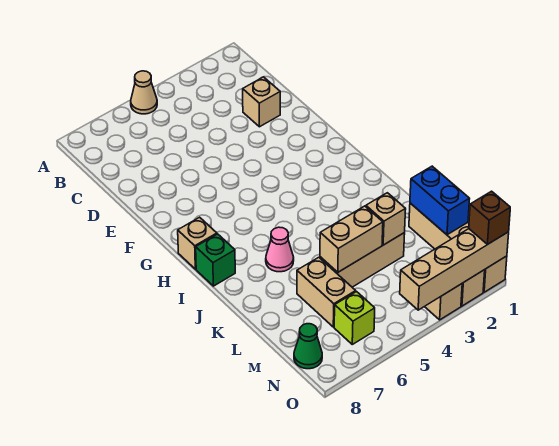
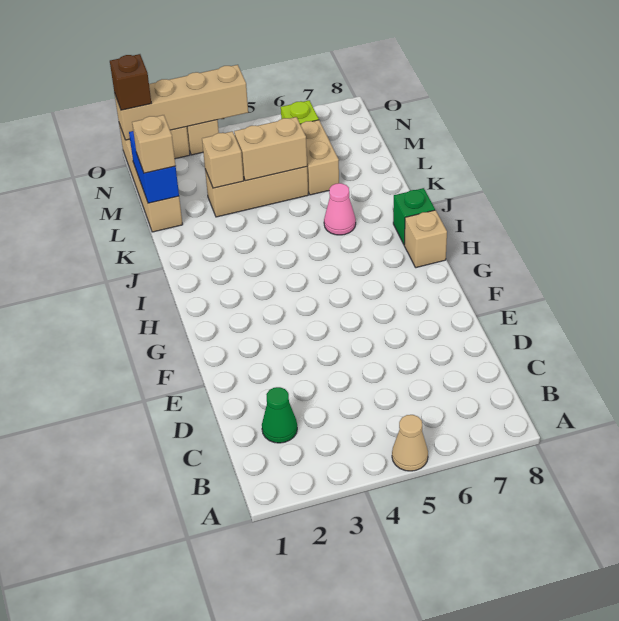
tan 1x1 brick [243,77,280,127] -> tan 1x1 brick moved to [132,115,176,173]
green 1x1 cone [294,324,322,369] -> green 1x1 cone moved to [262,387,297,443]

